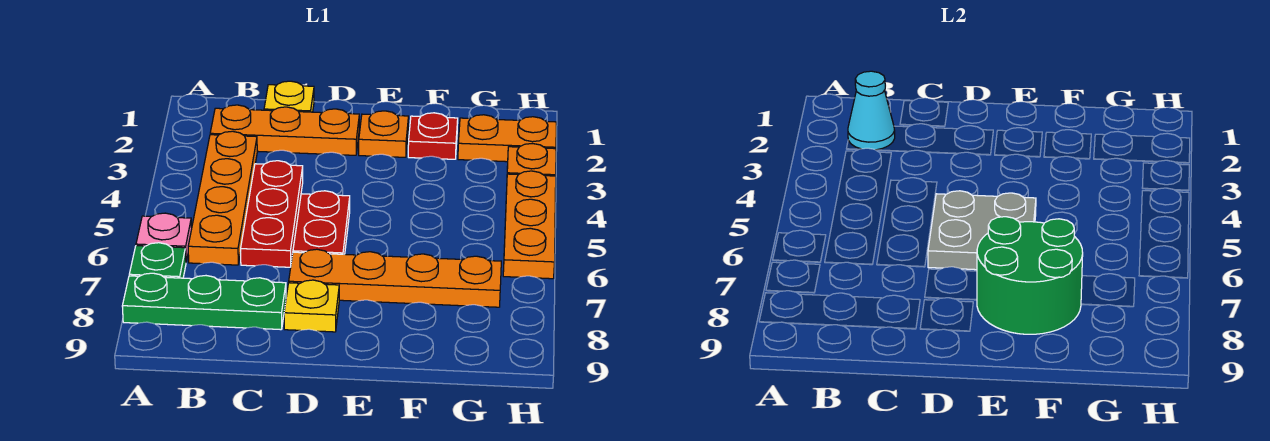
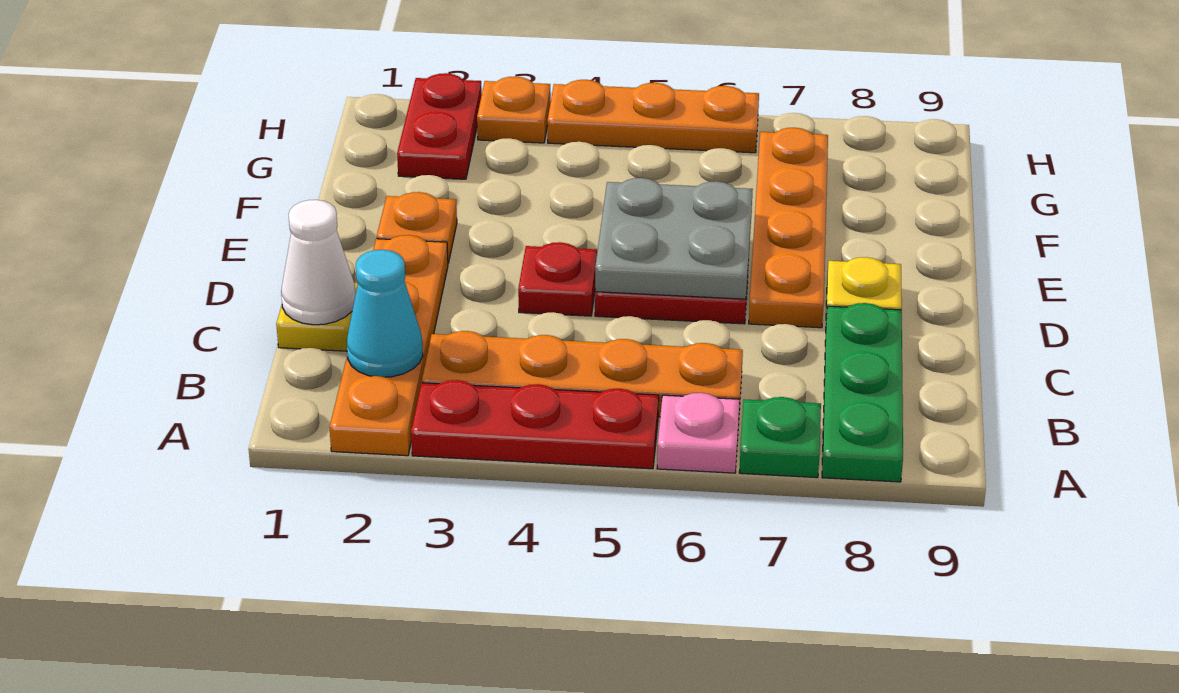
orange 1x3 plate [210,105,359,155] -> orange 1x4 plate [329,235,448,456]
none -> white 1x1 cone [281,200,356,325]
red 1x3 plate [241,161,303,267] -> red 1x3 plate moved to [411,380,659,469]
green 2x2 round brick [977,217,1083,334] -> none
red 1x1 plate [408,113,458,159] -> red 1x1 plate moved to [518,242,597,316]
orange 1x2 plate [458,115,556,162] -> red 1x2 plate [397,73,482,179]

